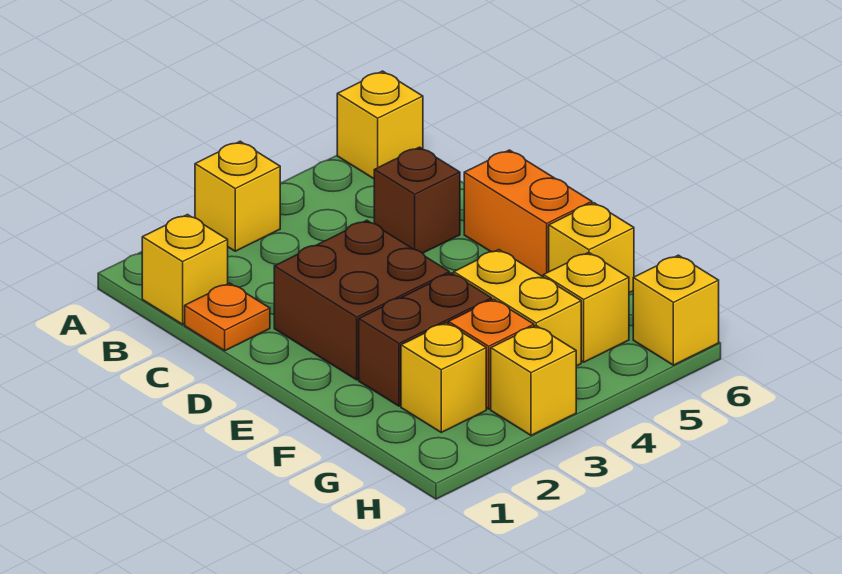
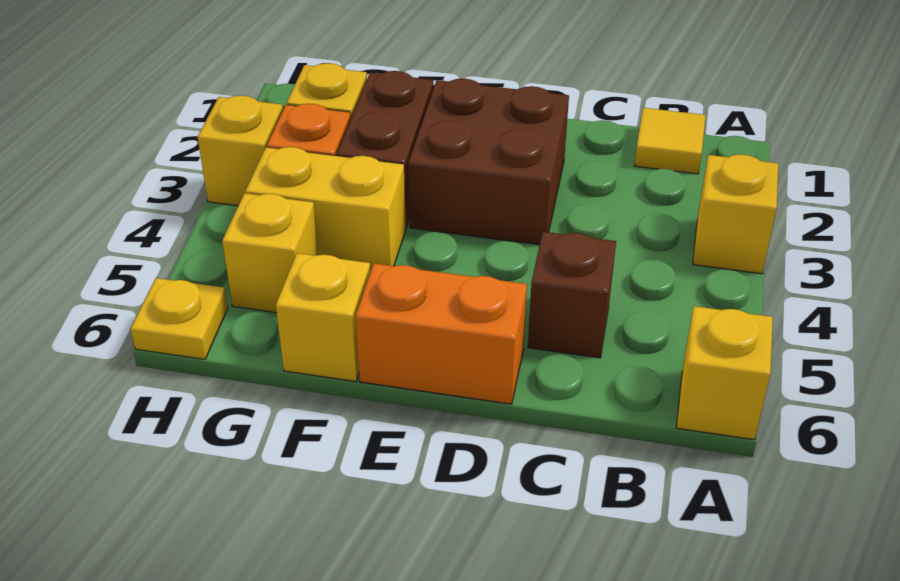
yellow 1x1 brick [142,215,228,324] -> yellow 1x1 tile [634,108,706,174]
orange 1x1 plate [185,283,270,351] -> none
yellow 1x1 brick [633,255,719,365] -> yellow 1x1 plate [130,278,228,359]

